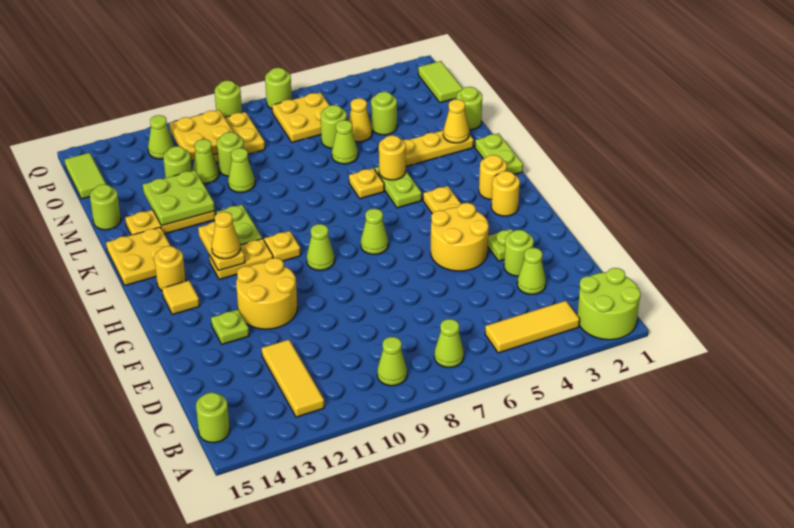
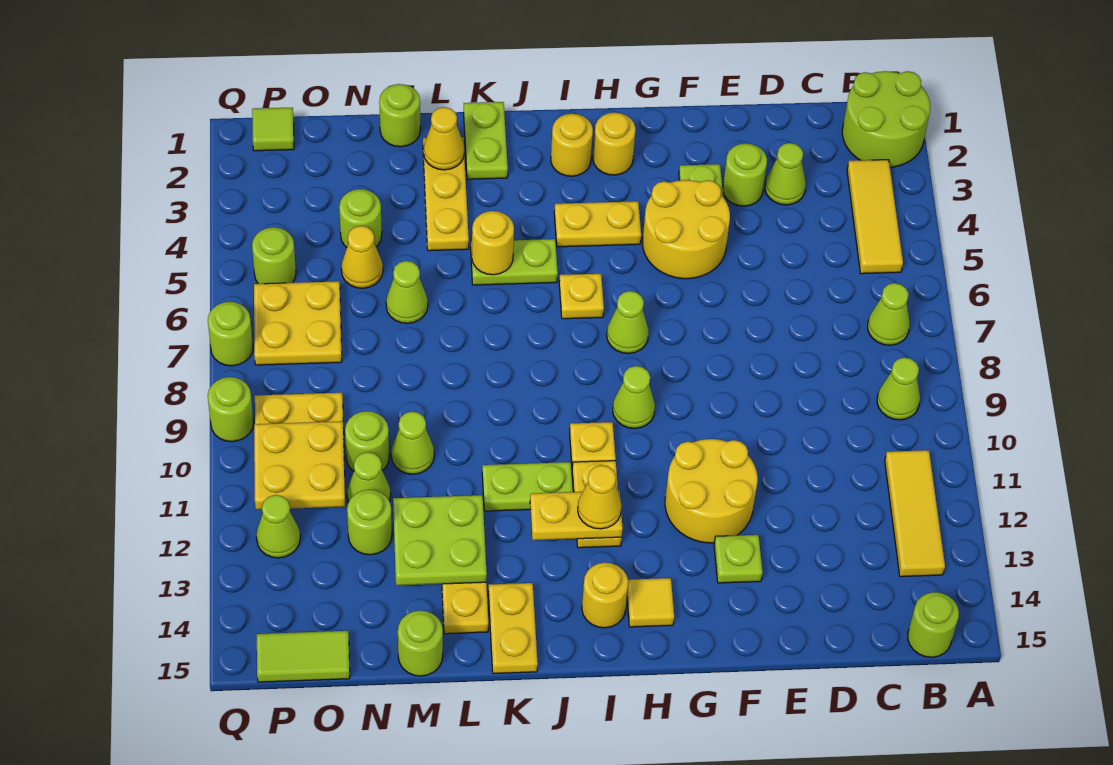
yellow 1x3 tile [262,340,324,417] -> yellow 1x3 tile turned to [885,450,945,577]
lime 1x2 plate [475,133,523,174] -> lime 1x2 plate turned to [464,102,508,179]
yellow 2x2 plate [106,227,170,285] -> yellow 1x2 plate [488,583,538,674]
yellow 1x1 plate [349,168,384,199] -> yellow 1x1 plate moved to [559,274,604,319]
lime 1x1 round brick [321,105,347,148] -> lime 1x1 round brick moved to [252,227,296,284]
lime 1x2 tile [418,61,463,103] -> lime 1x1 tile [252,108,294,151]

